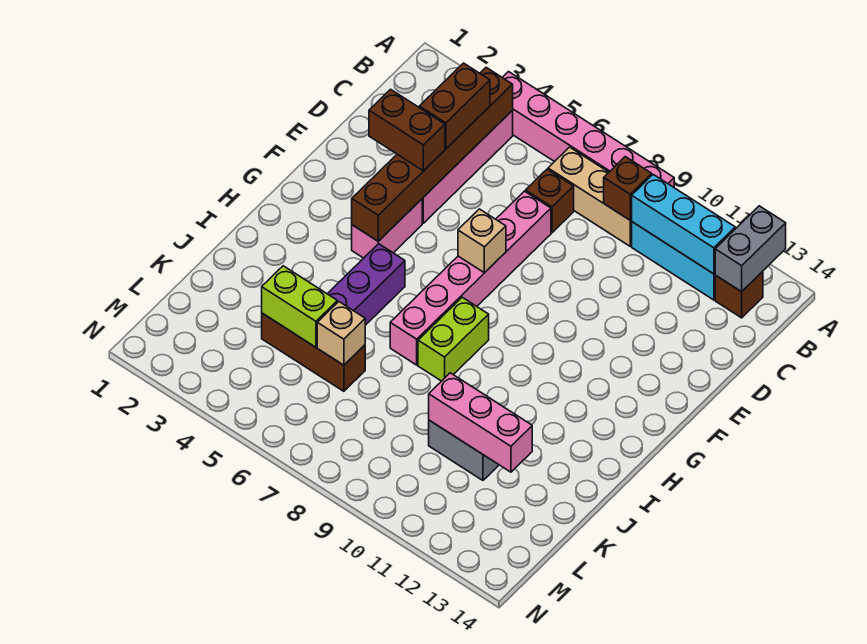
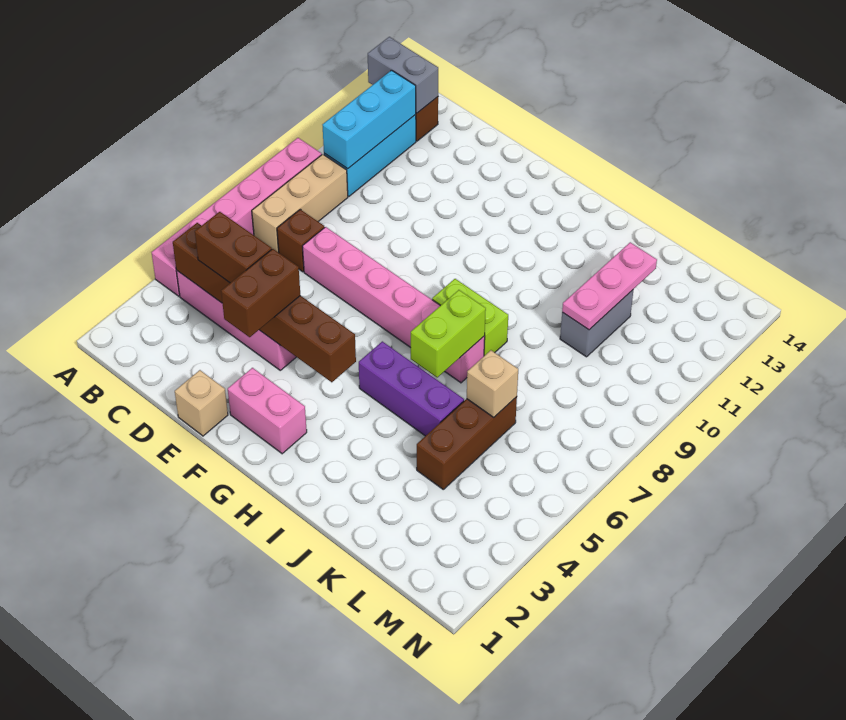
brown 1x1 brick [604,157,652,220] -> none
pink 1x2 brick [352,199,422,258] -> pink 1x2 brick moved to [228,368,307,454]
tan 1x1 brick [458,209,506,273] -> tan 1x1 brick moved to [175,370,228,436]
lime 1x2 brick [262,266,337,347] -> lime 1x2 brick moved to [411,290,486,377]
pink 1x3 brick [429,373,532,472] -> pink 1x3 plate [562,242,657,330]

